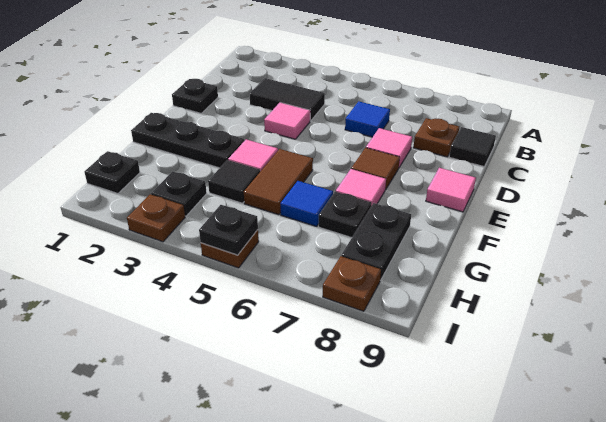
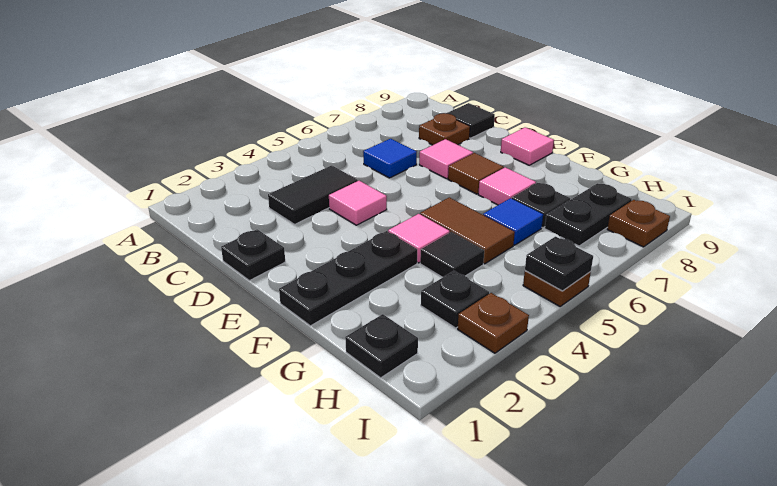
black 1x2 plate [341,203,411,280] -> black 1x2 plate turned to [545,183,632,246]

